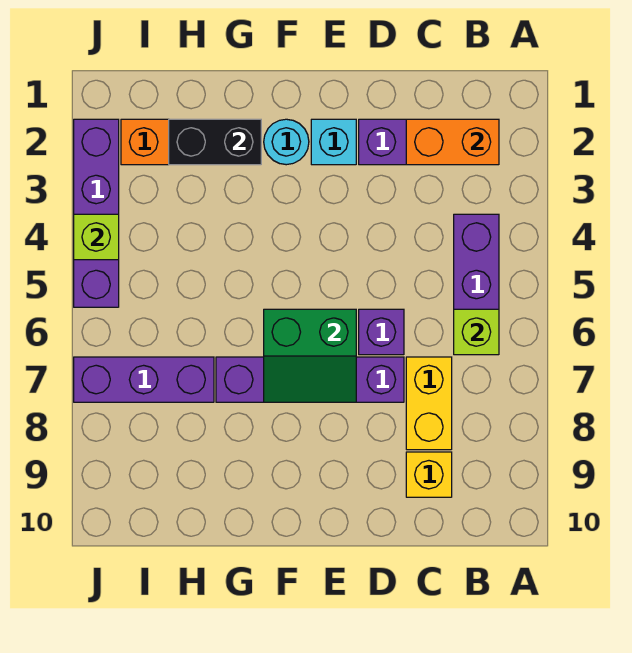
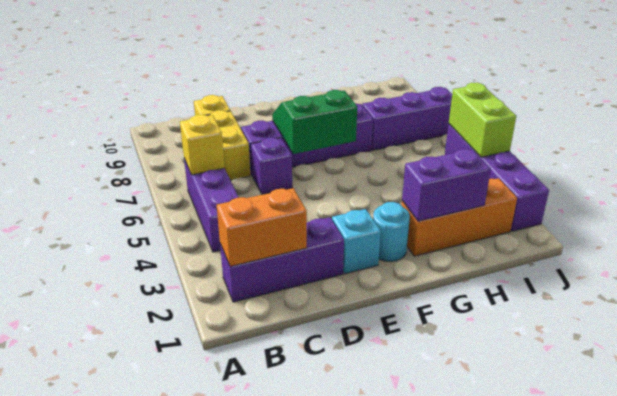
lime 1x1 brick [454,309,499,355] -> yellow 1x1 brick [180,115,225,175]
black 1x2 brick [169,119,261,165] -> purple 1x2 brick [402,149,491,221]
lime 1x1 brick [74,214,119,260] -> lime 1x2 brick [449,83,516,157]

